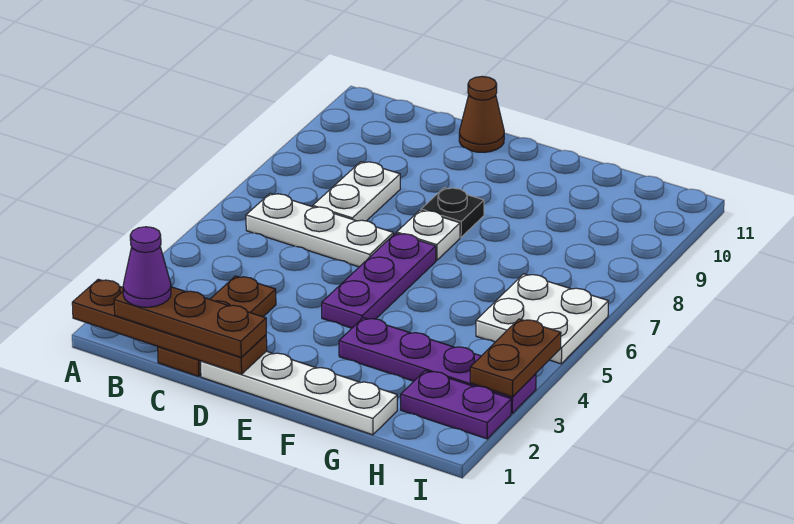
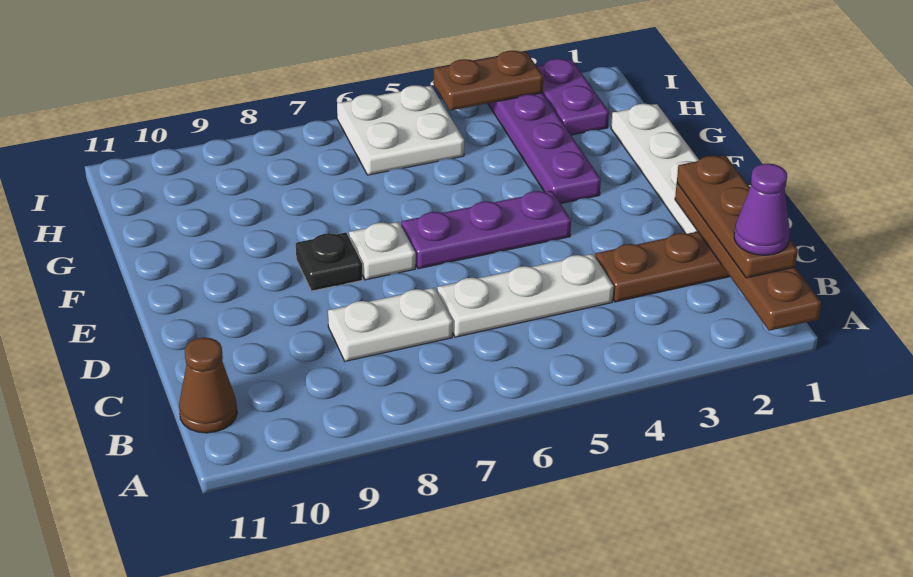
white 1x3 plate [246,193,393,267] -> white 1x3 plate turned to [437,254,614,337]
brown 1x1 cone [459,76,504,152] -> brown 1x1 cone moved to [179,337,237,433]

